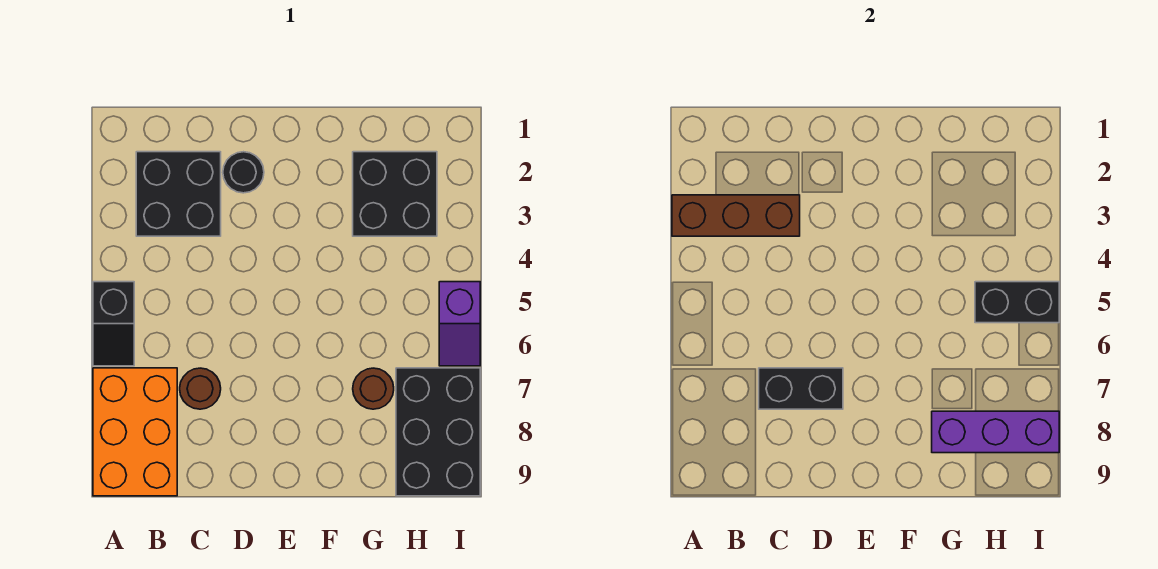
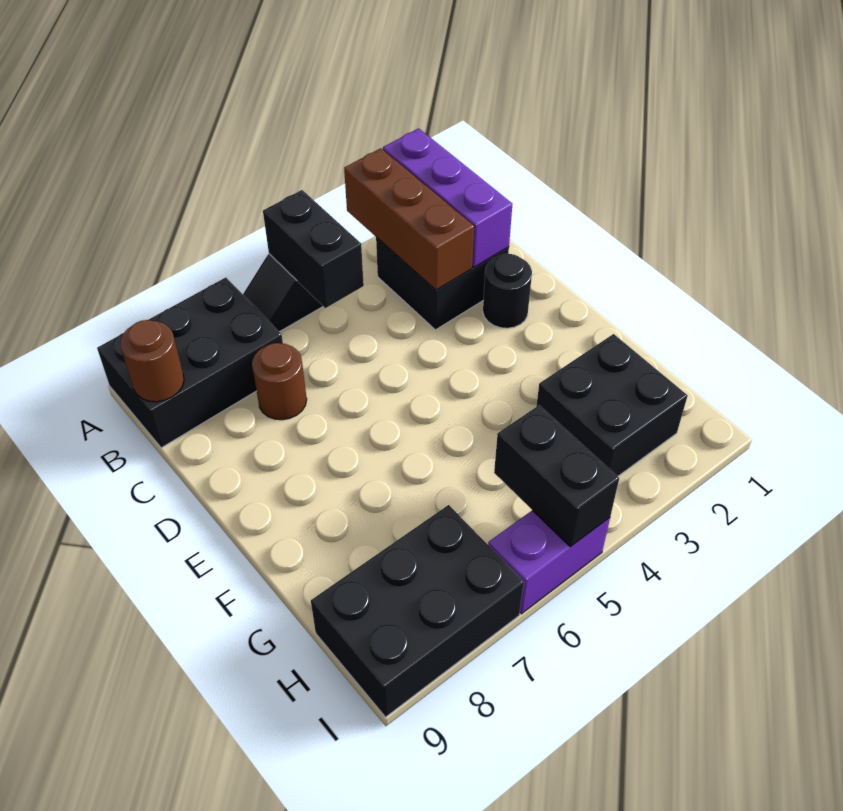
orange 2x3 brick [93,368,177,496] -> black 2x3 brick [97,278,283,448]
black 1x2 brick [759,368,843,409] -> black 1x2 brick moved to [263,190,364,308]
brown 1x1 round brick [353,368,394,409] -> brown 1x1 round brick moved to [120,320,184,402]
purple 1x3 brick [932,411,1059,453] -> purple 1x3 brick moved to [383,128,512,267]
purple 1x2 slope [439,282,480,366] -> purple 1x2 brick [488,510,610,614]

